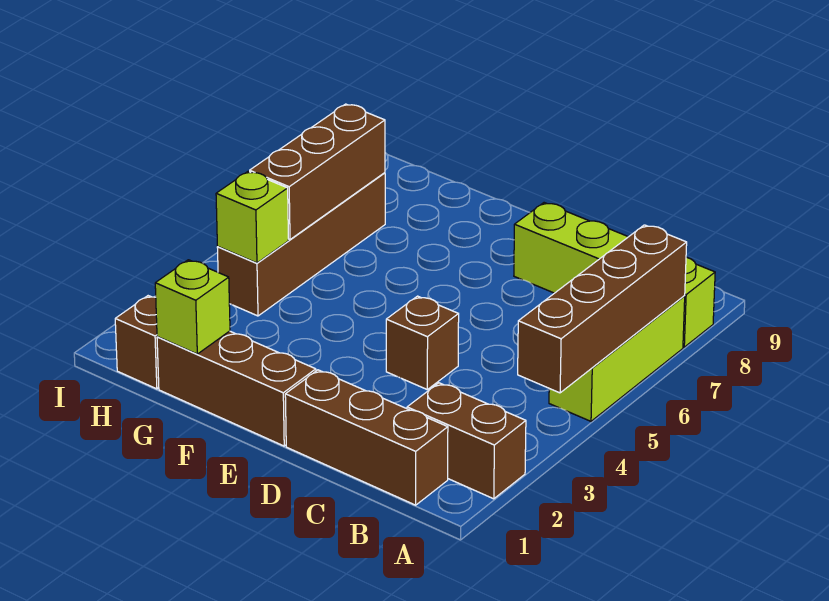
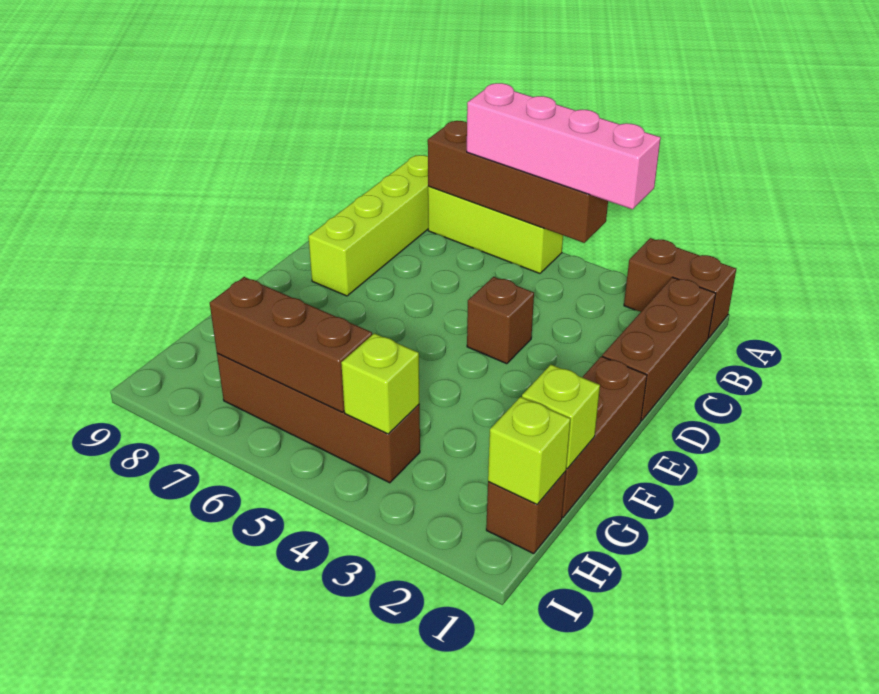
brown 1x2 brick [407,383,526,499] -> brown 1x2 brick turned to [624,238,736,338]
none -> pink 1x4 brick [467,83,661,209]
none -> lime 1x1 brick [488,397,571,504]

